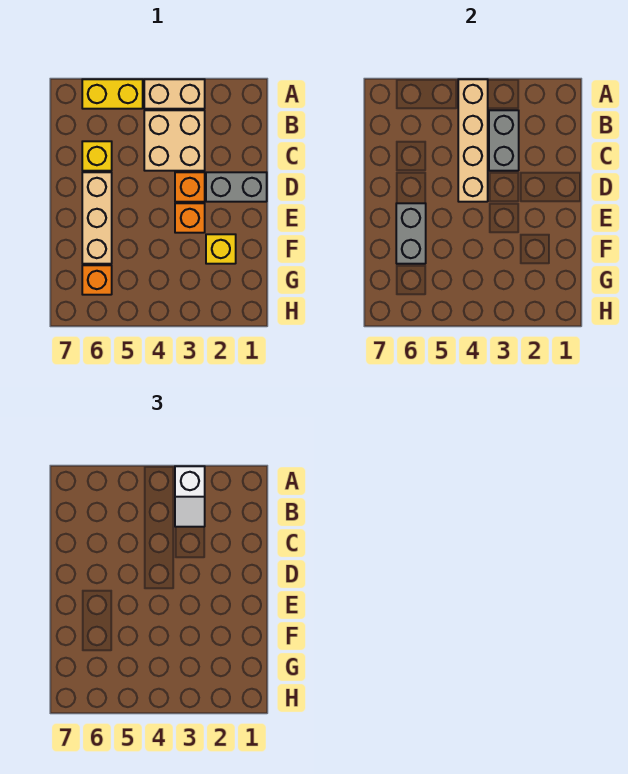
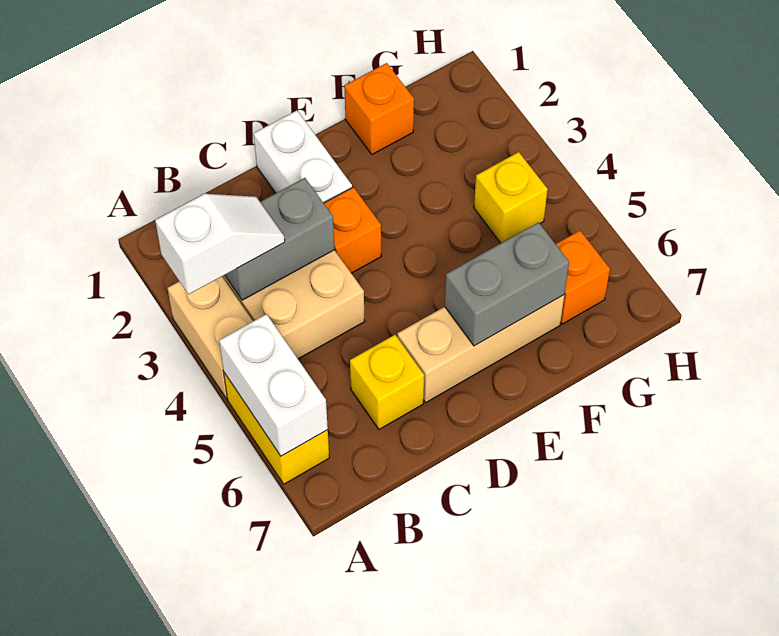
tan 1x4 brick [458,79,488,202] -> none
none -> white 1x2 brick [219,314,328,456]
grey 1x2 brick [206,172,267,202] -> white 1x2 brick [254,110,352,203]
orange 1x1 brick [175,203,205,233] -> orange 1x1 brick moved to [344,63,414,154]
yellow 1x1 brick [206,234,236,264] -> yellow 1x1 brick moved to [474,152,548,243]

